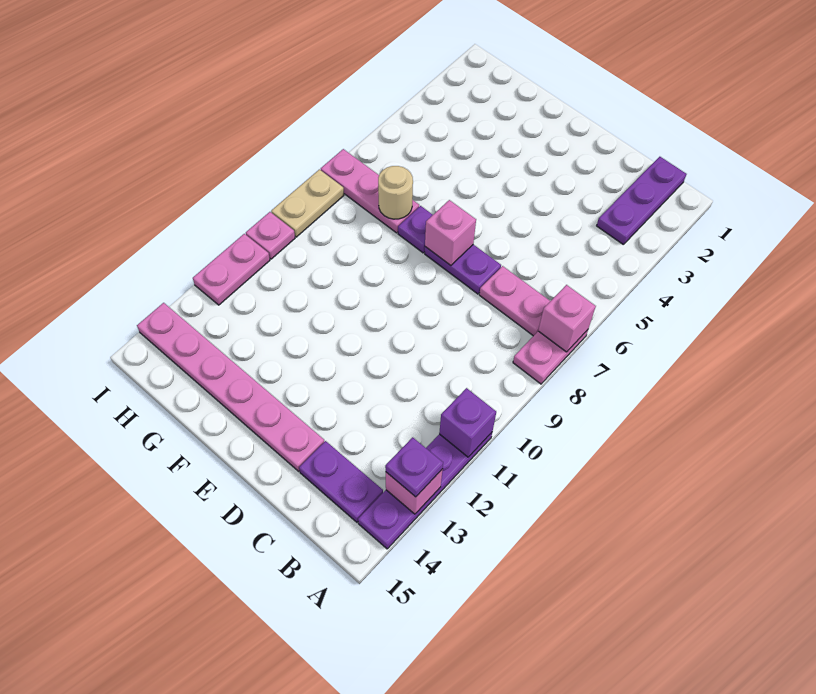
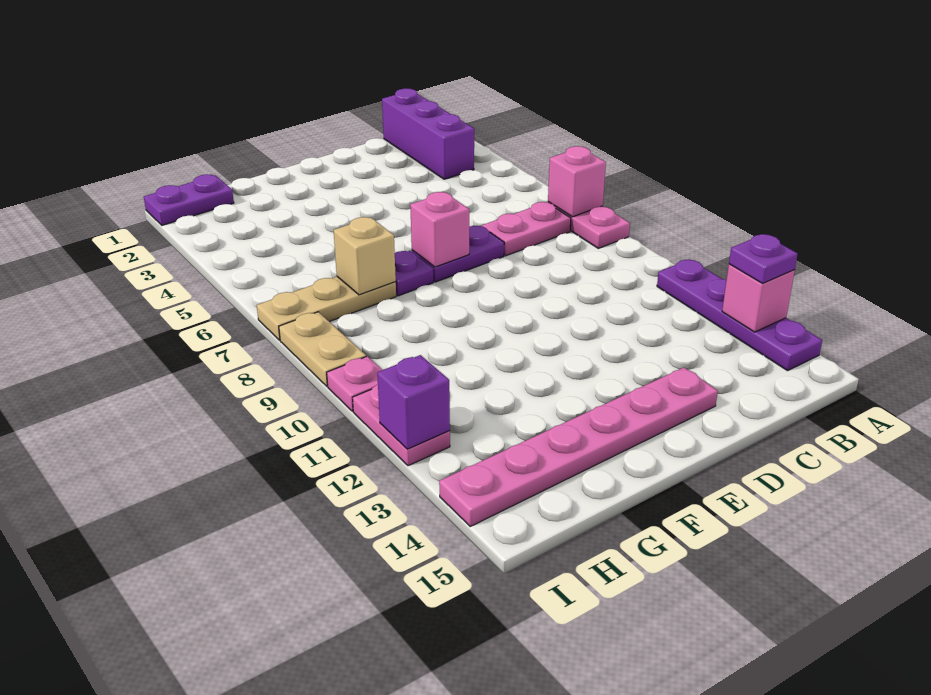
purple 1x1 brick [439,388,496,457] -> purple 1x1 brick moved to [377,355,450,449]
purple 1x3 plate [597,157,686,245] -> purple 1x3 brick [382,88,474,179]
purple 1x2 plate [299,441,383,522] -> purple 1x2 plate moved to [144,174,234,225]
pink 1x3 plate [321,149,419,233] -> tan 1x3 plate [257,277,396,340]
tan 1x1 round brick [378,166,413,219] -> tan 1x1 brick [334,217,396,295]

